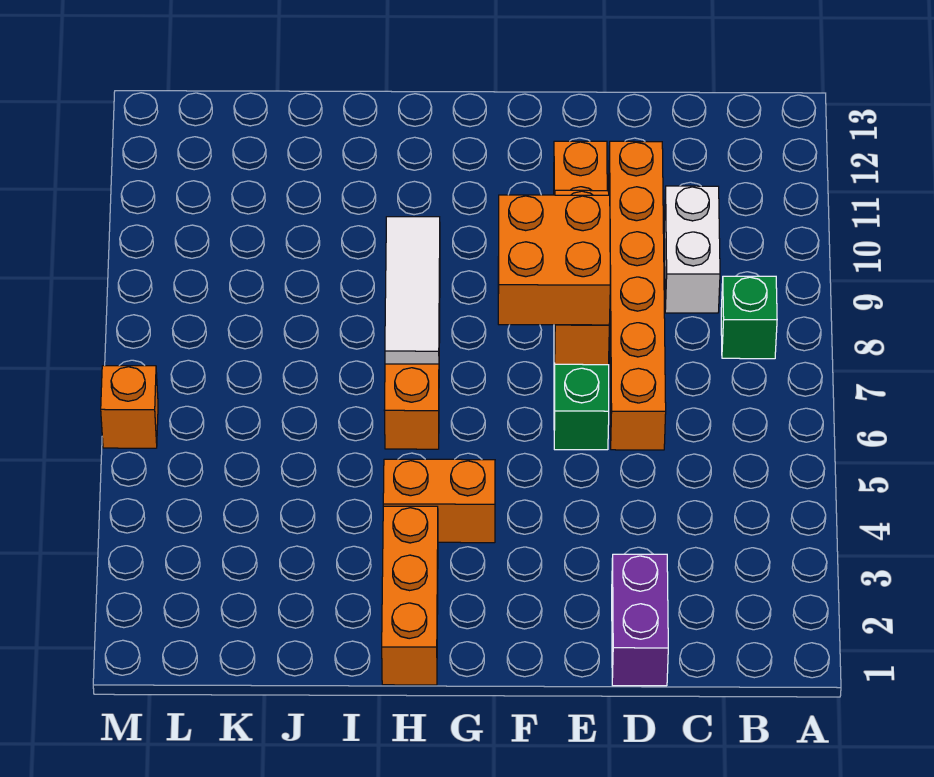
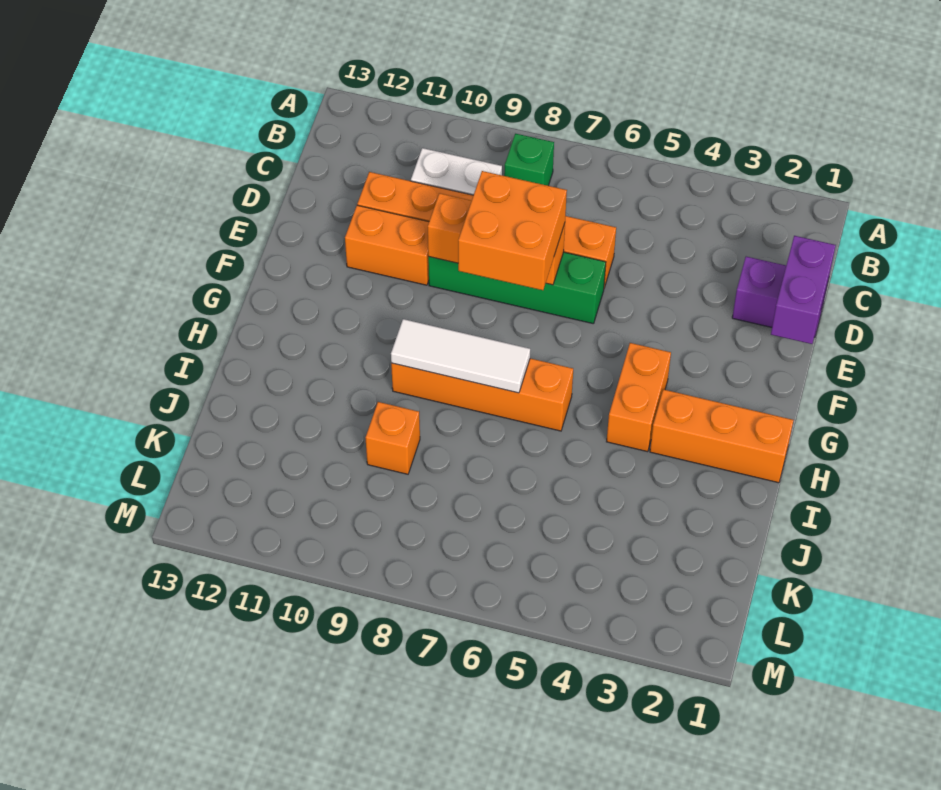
none -> purple 1x2 brick [771,236,836,344]
orange 1x1 brick [101,366,158,448] -> orange 1x1 brick moved to [365,402,420,474]

